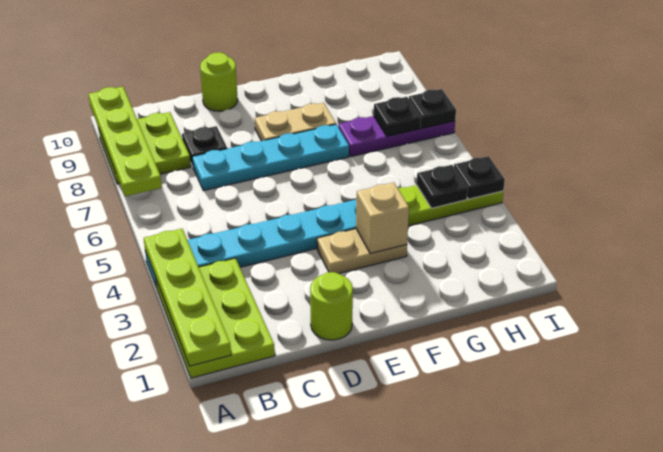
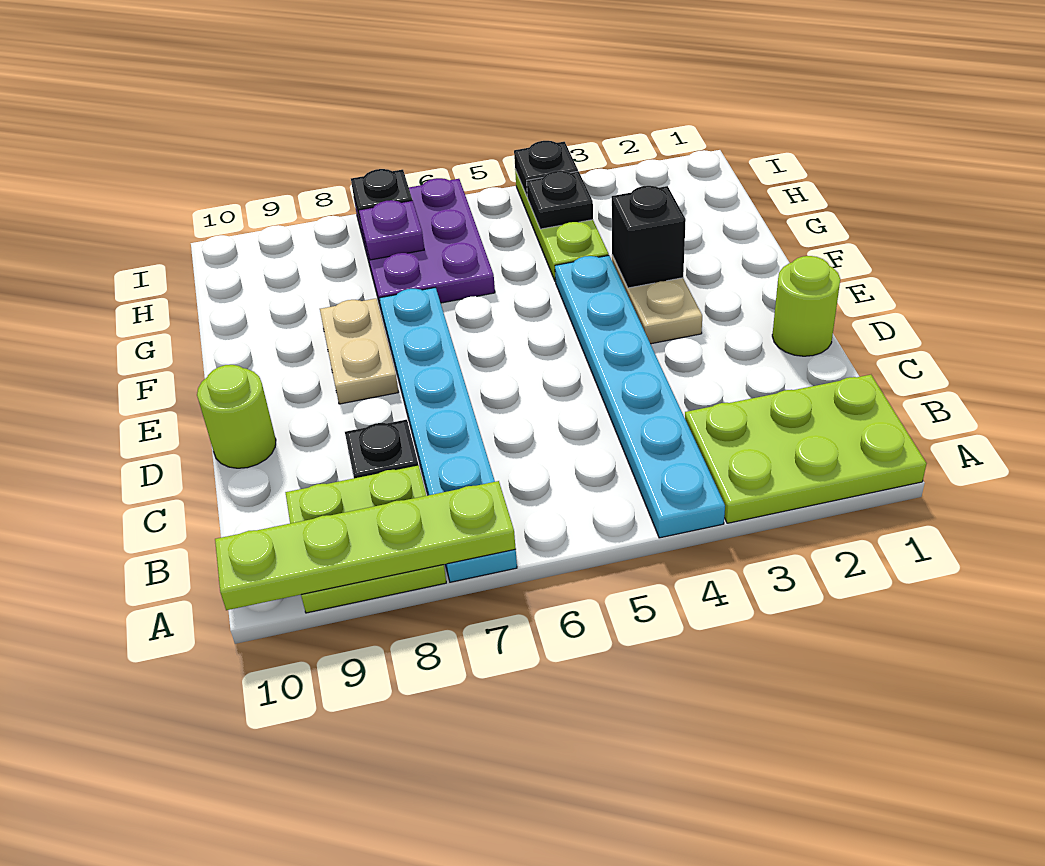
lime 1x4 plate [144,229,231,366] -> none
cyan 1x4 plate [192,124,349,191] -> cyan 1x6 plate [380,288,517,582]
tan 1x1 brick [356,182,409,254] -> black 1x1 brick [612,186,686,288]
purple 1x3 plate [338,116,455,157] -> purple 2x3 plate [354,178,495,312]
black 1x1 plate [374,97,421,136] -> purple 1x1 plate [359,200,424,260]

